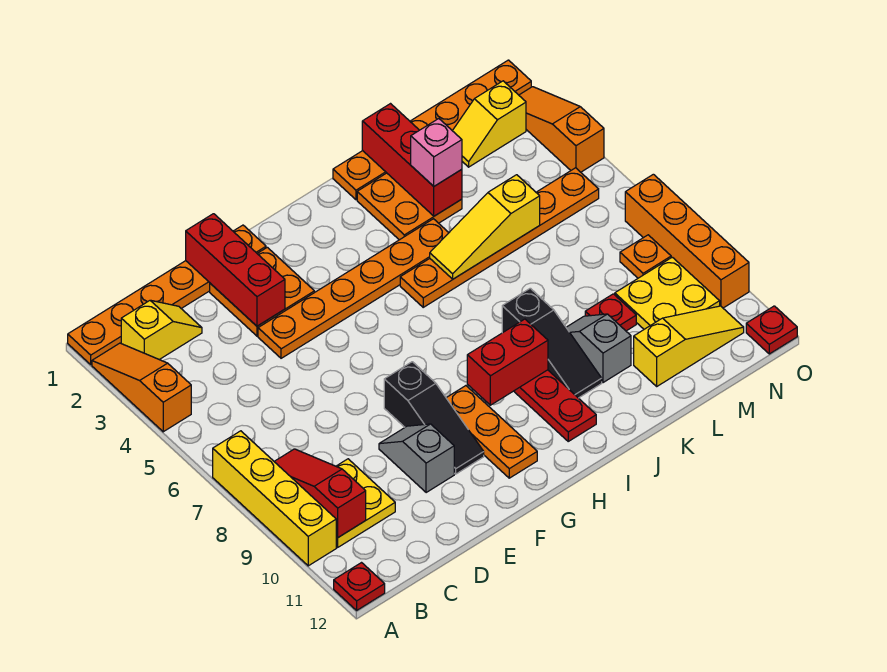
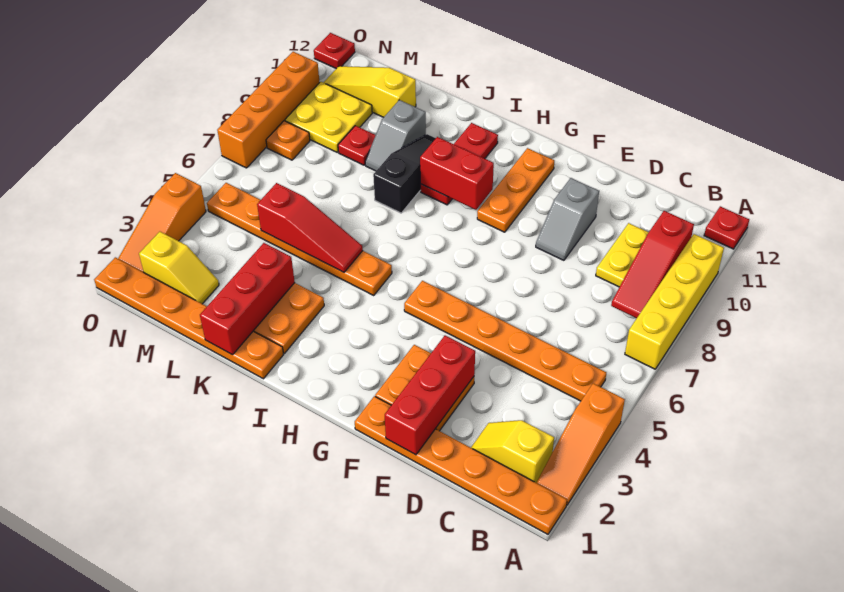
orange 1x6 plate [258,219,449,358] -> orange 1x6 plate moved to [404,281,606,401]
black 1x3 slope [384,362,484,474] -> none
yellow 1x3 slope [430,175,540,279] -> red 1x3 slope [257,183,363,272]
pink 1x1 brick [411,119,462,186] -> none

